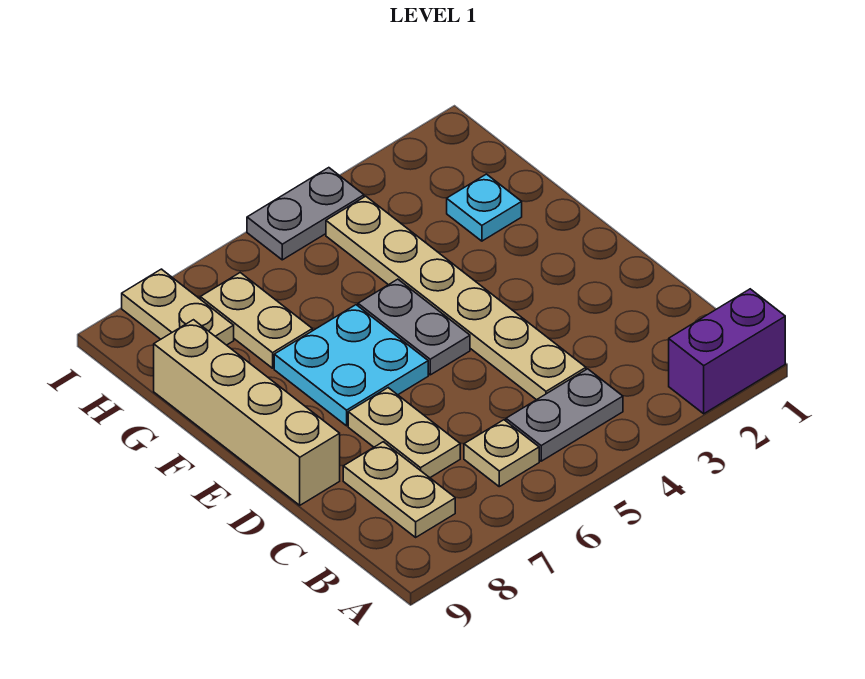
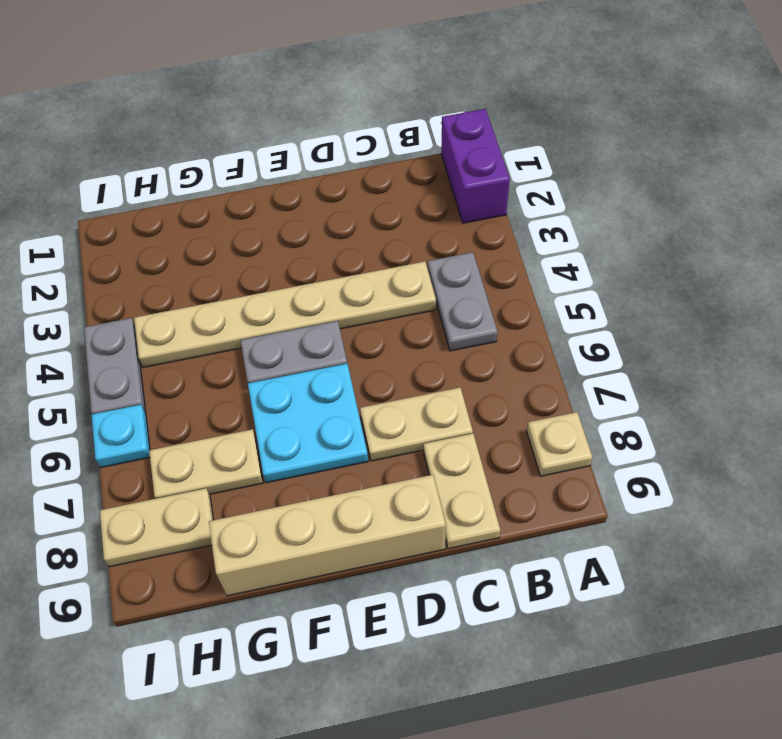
tan 1x1 plate [464,420,539,487] -> tan 1x1 plate moved to [527,412,592,476]
tan 1x2 plate [343,442,455,537] -> tan 1x2 plate turned to [423,434,500,549]
cyan 1x1 plate [447,174,522,241] -> cyan 1x1 plate moved to [92,405,150,467]

